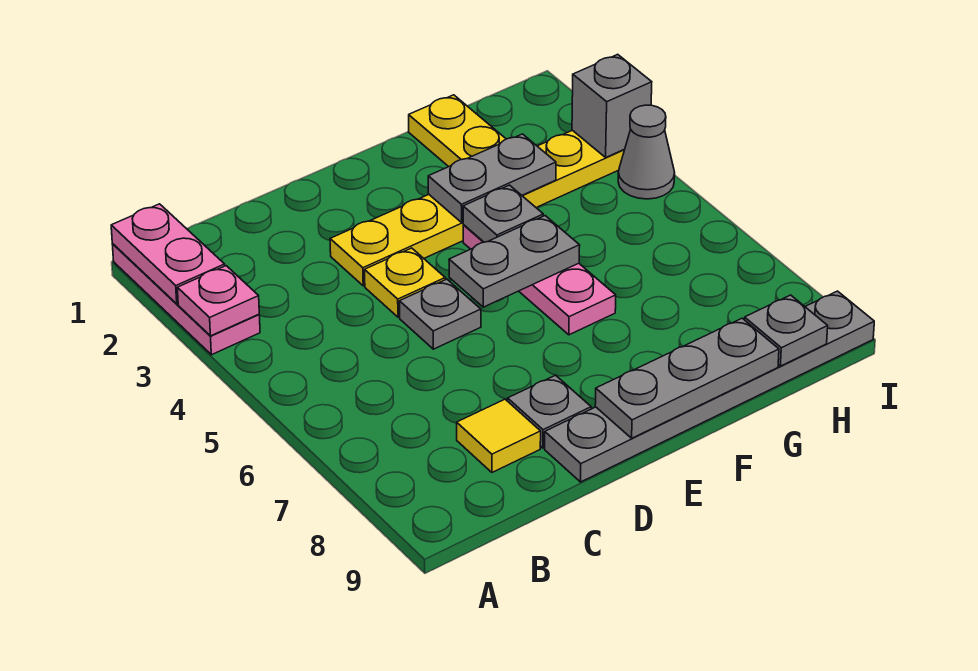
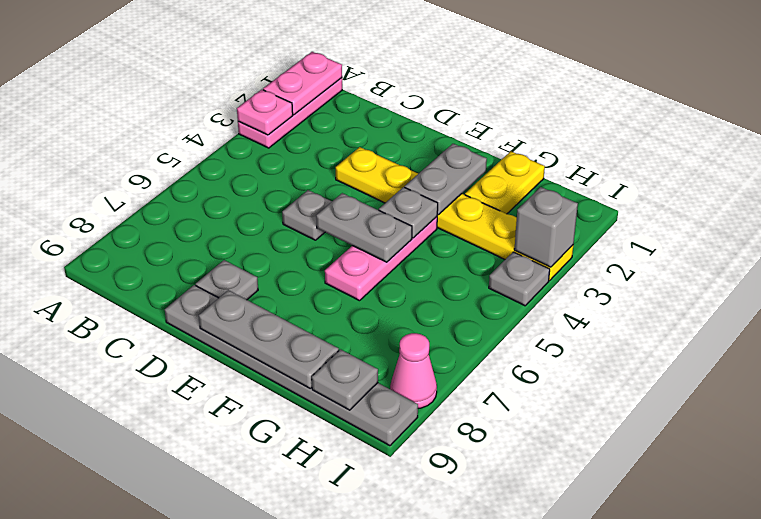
yellow 1x1 tile [457,399,541,472] -> none
yellow 1x1 plate [365,248,445,317] -> none
grey 1x2 plate [428,134,556,222] -> grey 1x2 plate turned to [405,144,487,215]
grey 1x1 cone [618,105,675,199] -> grey 1x1 plate [489,252,550,306]
none -> pink 1x1 cone [390,333,437,408]

